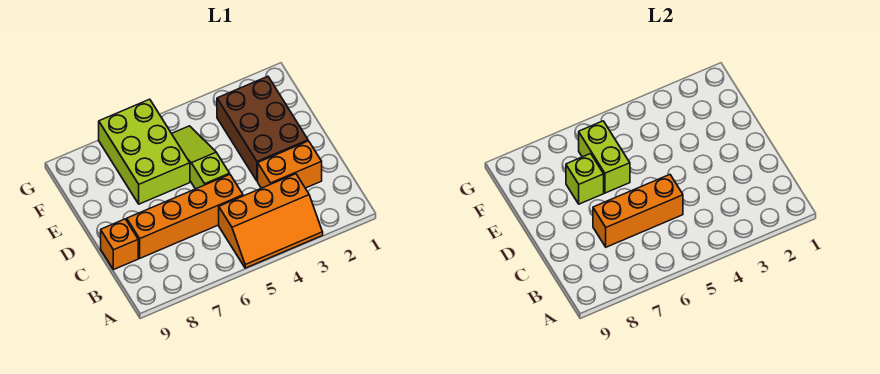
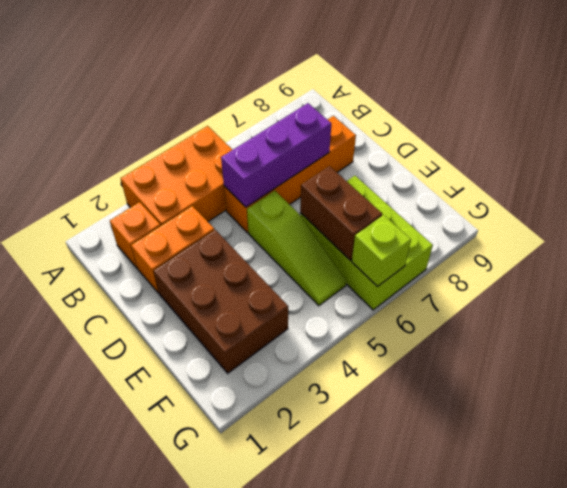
orange 2x3 slope [219,174,323,268] -> orange 2x3 brick [121,126,232,226]
orange 1x3 brick [593,175,683,247] -> purple 1x3 brick [221,103,331,207]
orange 1x1 brick [101,219,138,270] -> orange 1x1 brick moved to [110,202,161,268]
lime 1x2 brick [579,121,630,193] -> brown 1x2 brick [300,166,382,260]
lime 1x1 brick [566,154,604,204] -> lime 1x1 brick moved to [352,215,411,287]

